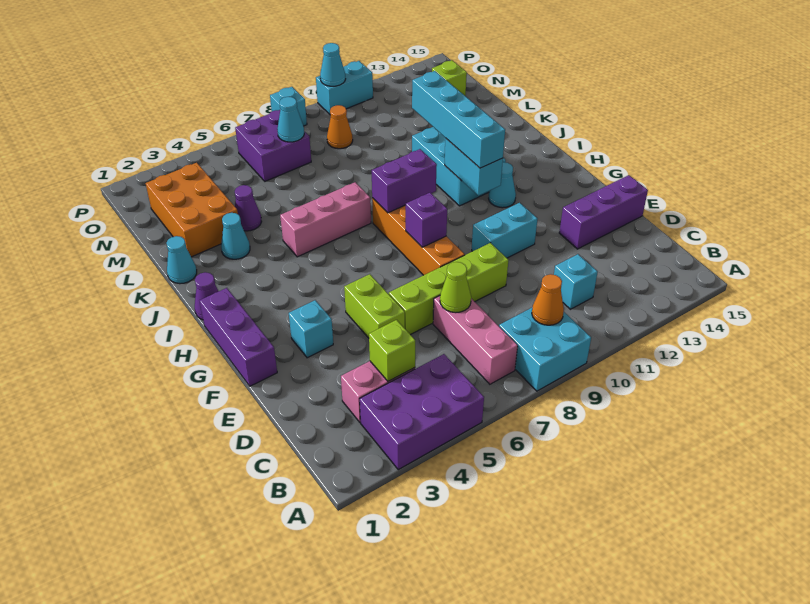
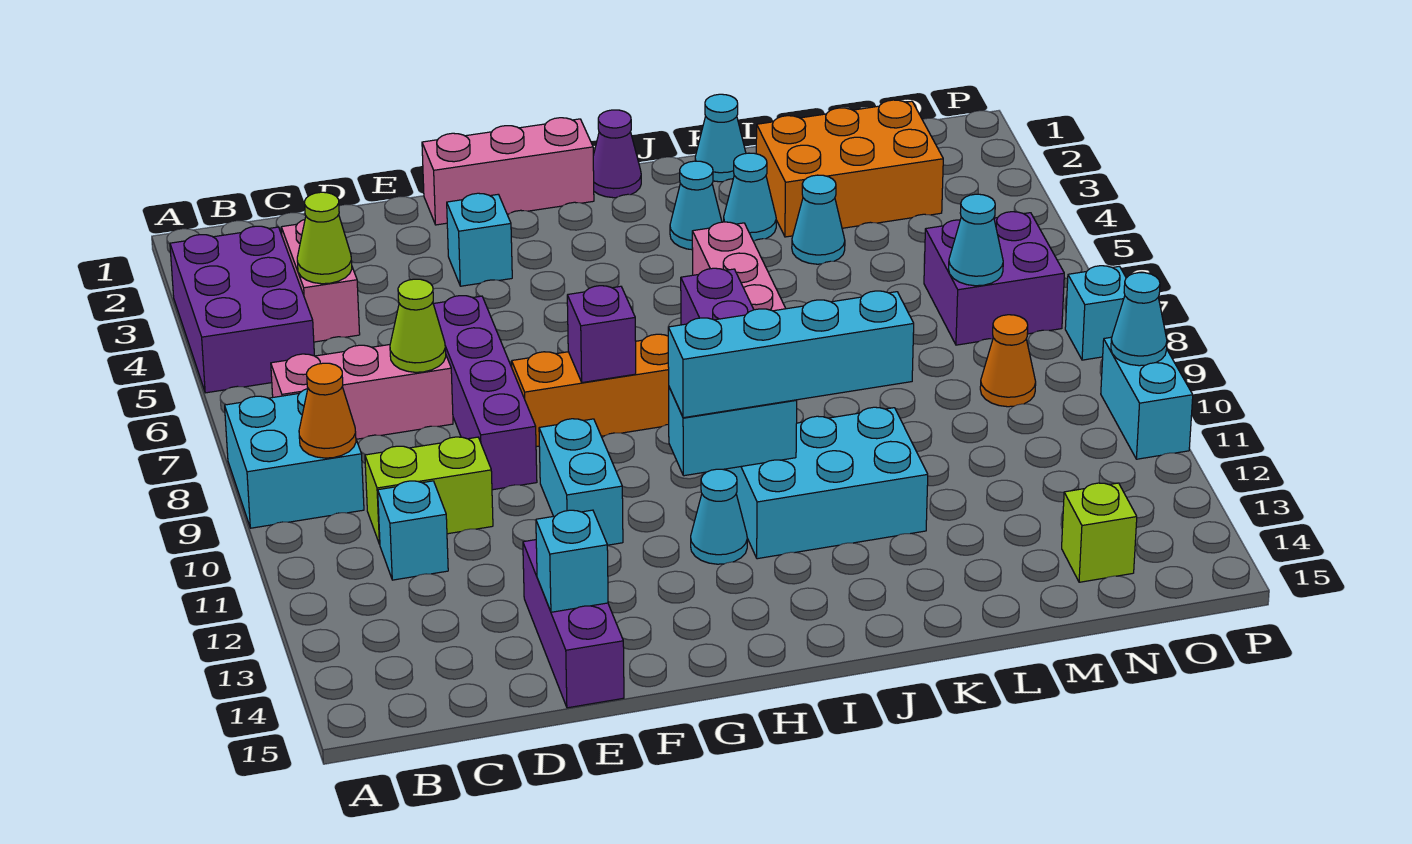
lime 1x1 brick [369,320,415,381] -> lime 1x1 cone [297,192,352,284]
lime 1x2 brick [344,274,405,338] -> lime 1x2 brick moved to [365,437,493,544]
lime 1x4 brick [389,243,508,335] -> purple 1x4 brick [434,296,537,490]
none -> cyan 1x1 brick [536,510,608,612]
purple 1x3 brick [200,288,277,386] -> pink 1x3 brick [422,118,594,225]
none -> cyan 1x1 cone [670,161,722,250]
purple 1x1 cone [235,185,262,231] -> cyan 1x1 cone [792,175,845,264]

